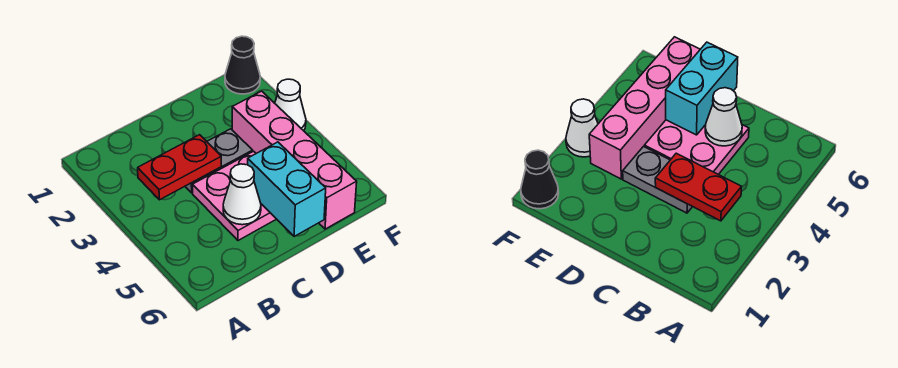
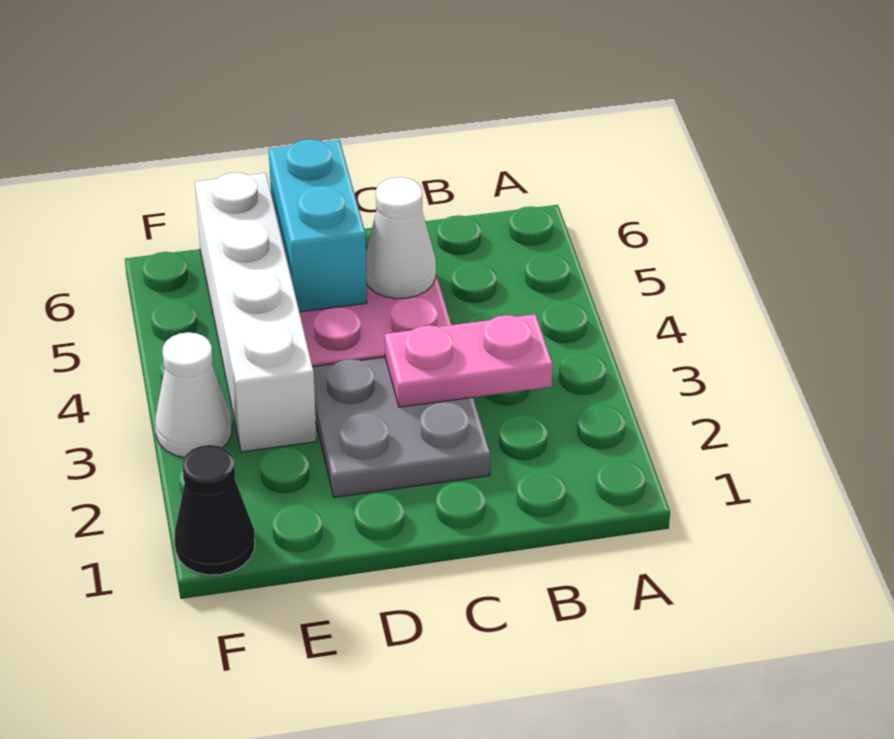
red 1x2 plate [138,135,221,200] -> pink 1x2 plate [385,314,553,407]
grey 1x2 plate [185,129,253,193] -> grey 2x2 plate [313,357,490,497]
pink 1x4 brick [232,91,357,229] -> white 1x4 brick [195,172,317,452]

